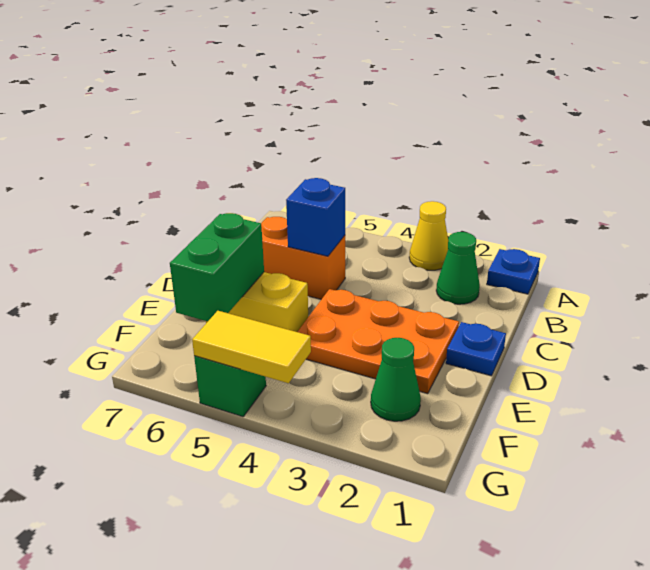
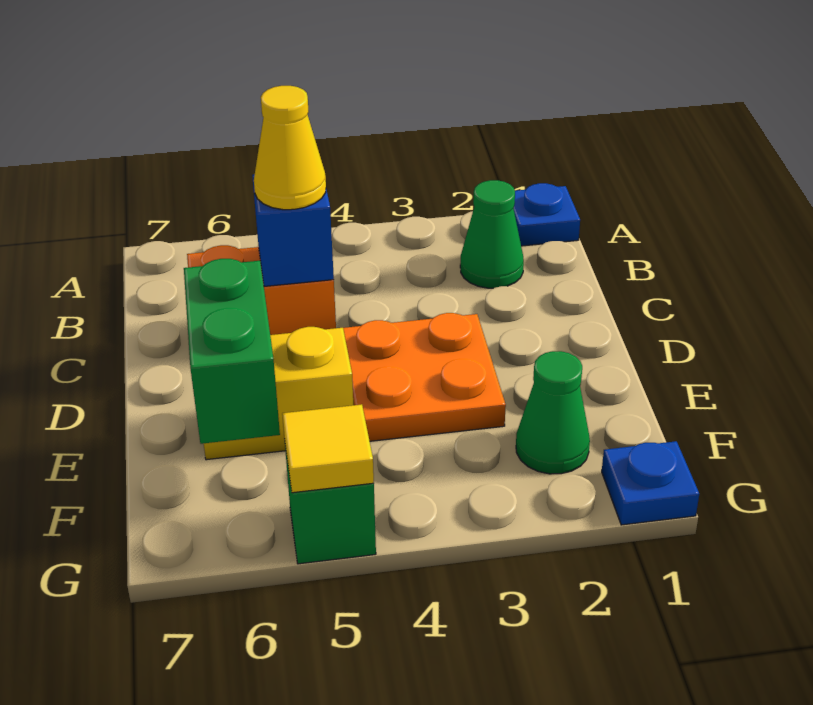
yellow 1x1 cone [409,201,448,270] -> yellow 1x1 cone moved to [254,86,326,210]
blue 1x1 plate [446,322,506,376] -> blue 1x1 plate moved to [602,441,699,525]
orange 2x3 plate [297,289,459,394] -> orange 2x2 plate [343,313,506,441]
yellow 1x2 tile [192,311,311,383] -> yellow 1x1 tile [282,404,374,493]

